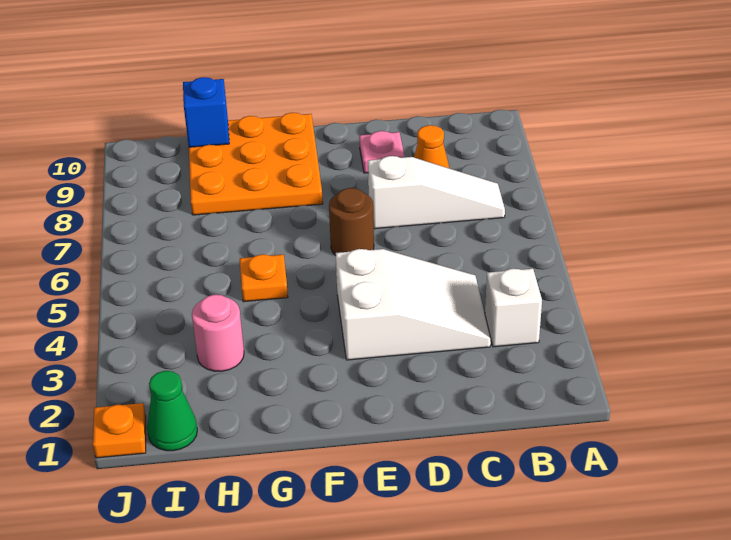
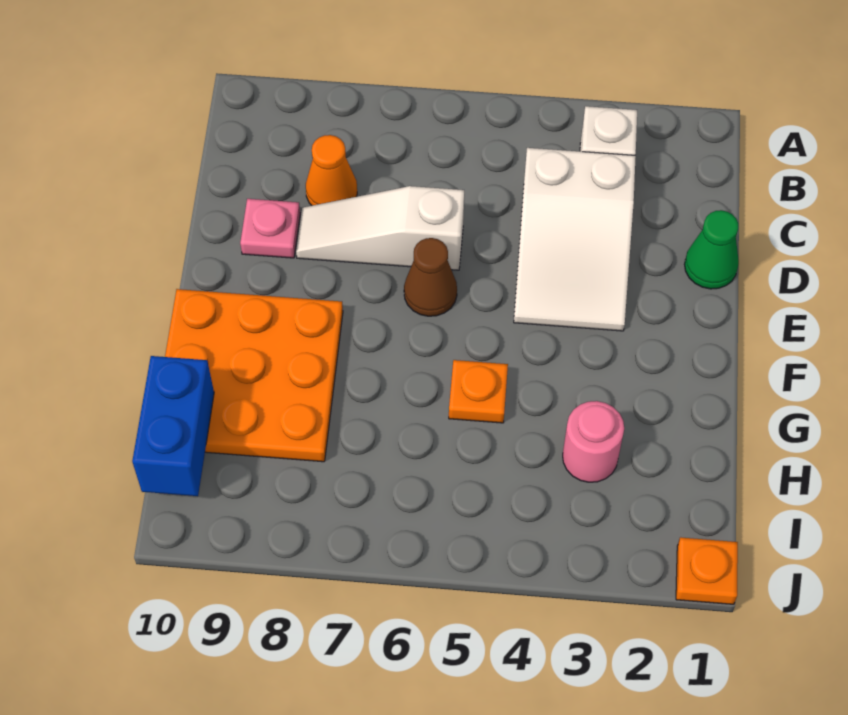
white 1x3 slope [368,156,505,229] -> white 1x3 slope turned to [296,186,464,270]
white 2x3 slope [336,249,491,360] -> white 2x3 slope turned to [514,148,636,331]
brown 1x1 round brick [329,188,374,255] -> brown 1x1 cone [404,238,457,316]
blue 1x1 brick [183,77,229,147] -> blue 1x2 brick [132,356,214,496]
green 1x1 cone [147,371,197,451] -> green 1x1 cone moved to [684,210,739,289]

